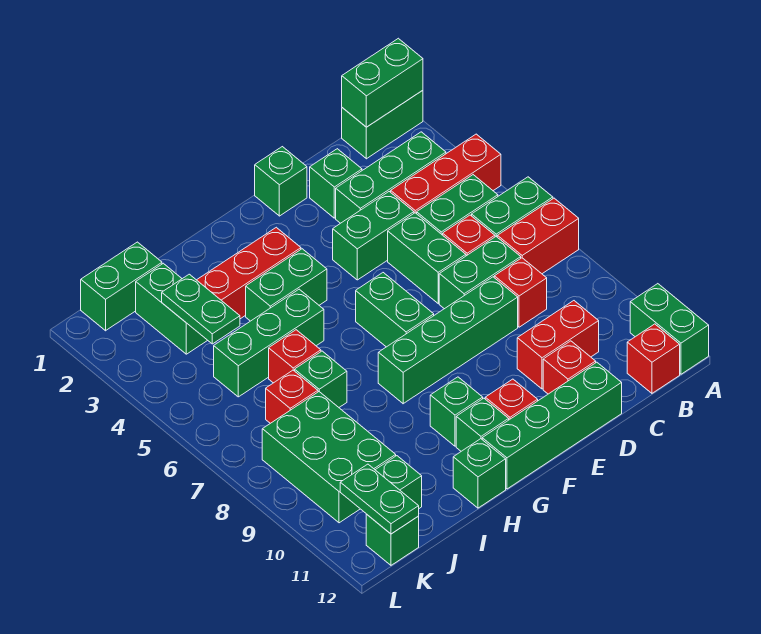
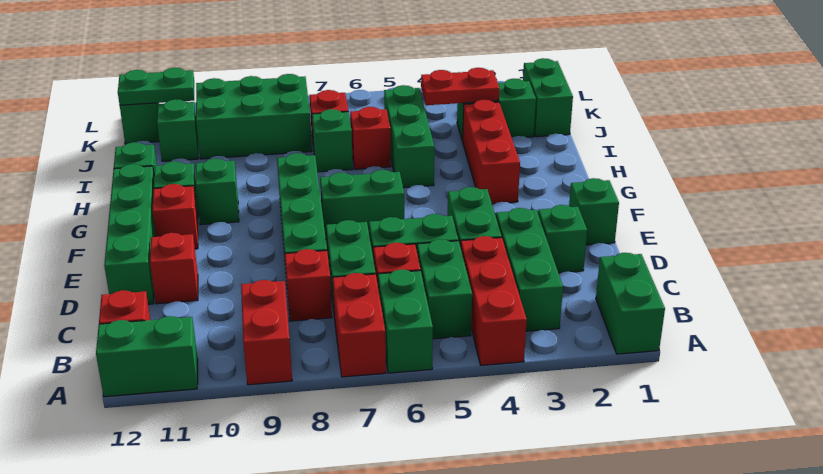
green 1x2 brick [342,38,423,127] -> none
red 1x2 brick [517,301,599,389] -> red 1x2 brick moved to [241,280,292,385]
green 1x2 brick [246,249,327,321] -> none
green 1x2 plate [162,274,240,344] -> red 1x2 plate [421,68,499,105]

